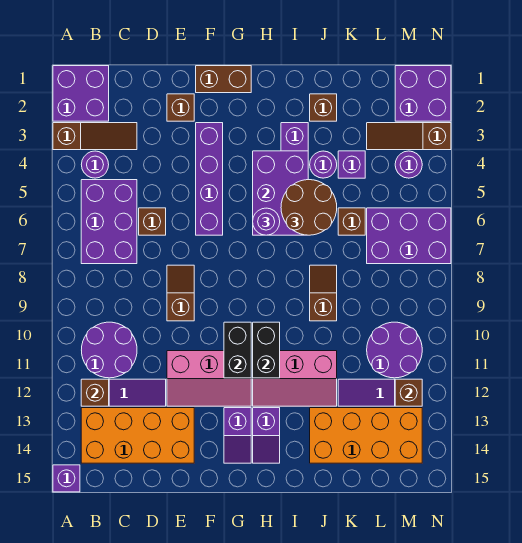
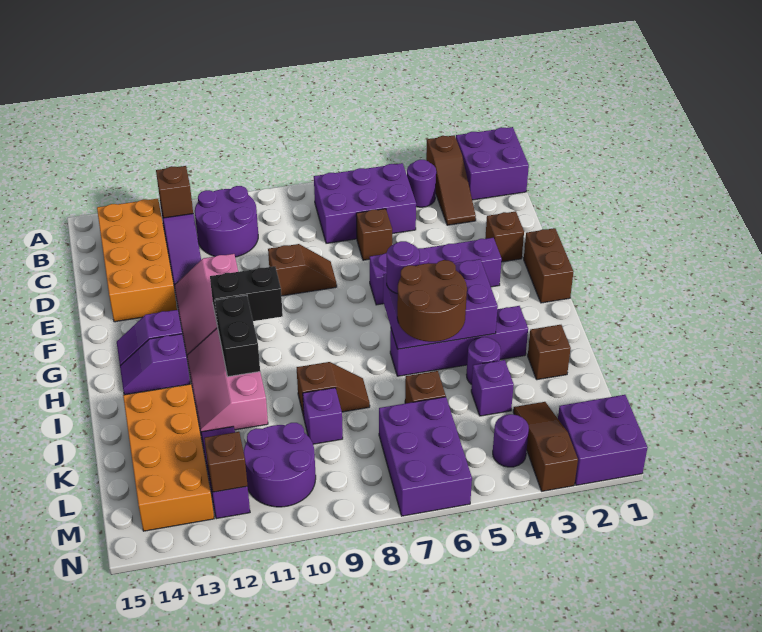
purple 1x1 brick [53,465,80,492] -> purple 1x1 brick moved to [303,388,343,444]
black 1x2 brick [253,322,280,378] -> black 1x2 brick turned to [215,295,260,377]

